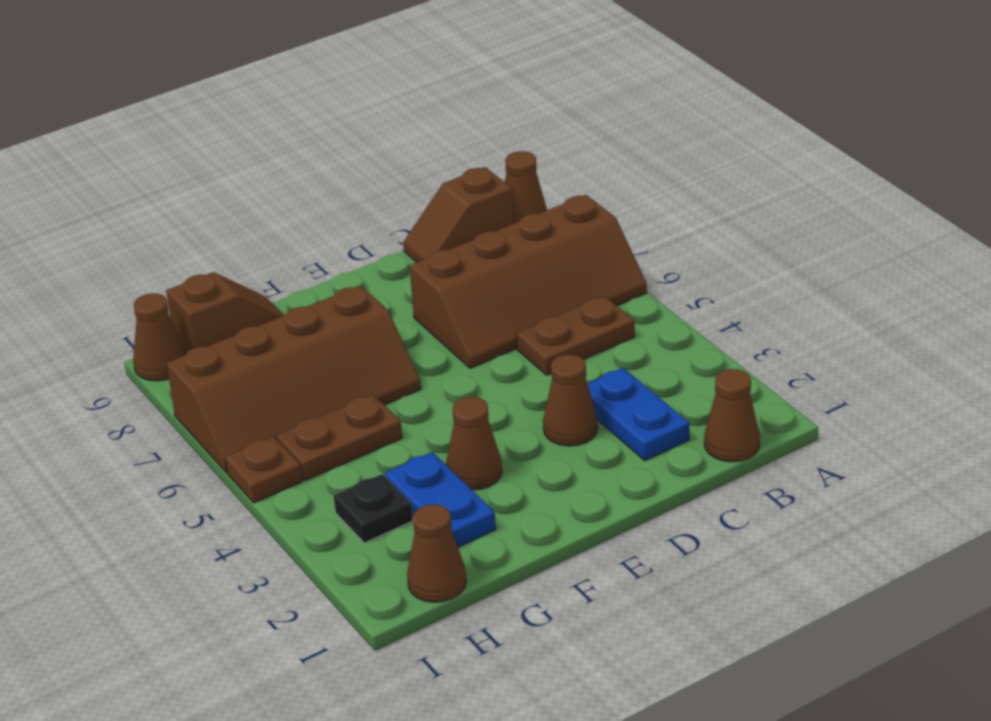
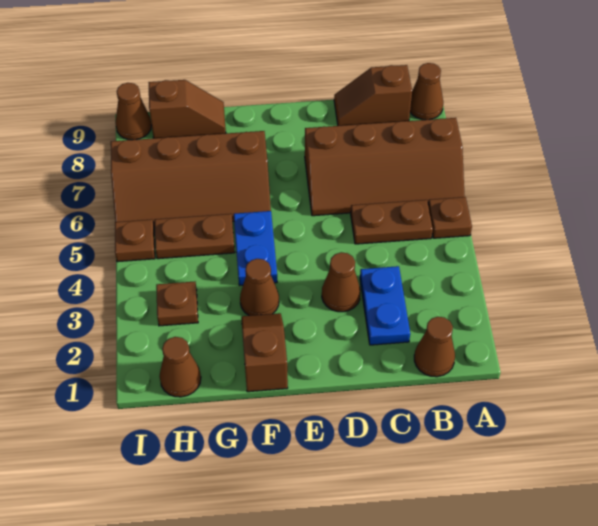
none -> brown 1x1 plate [428,197,472,238]
none -> brown 1x2 slope [241,313,288,392]
blue 1x2 plate [385,452,496,547] -> blue 1x2 plate moved to [234,211,277,286]
black 1x1 plate [334,474,413,543] -> brown 1x1 plate [156,282,198,326]

